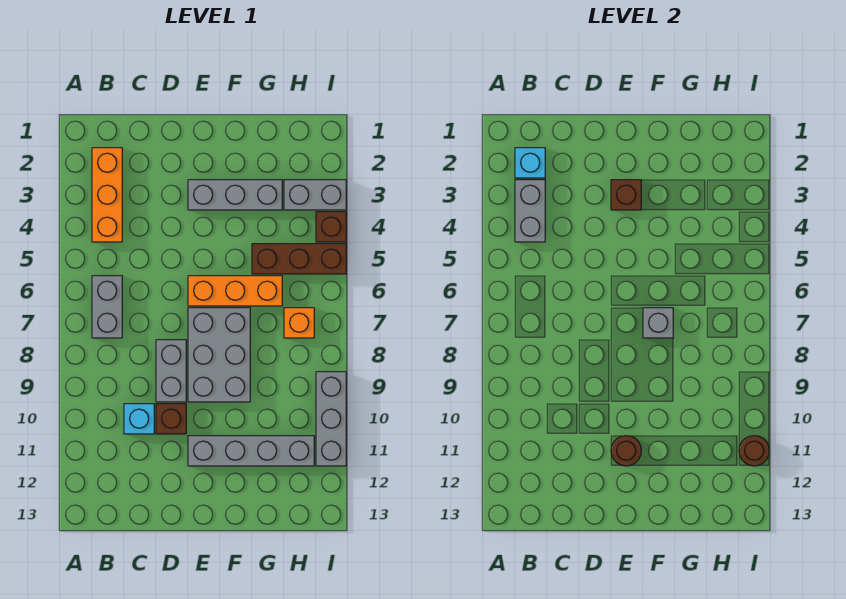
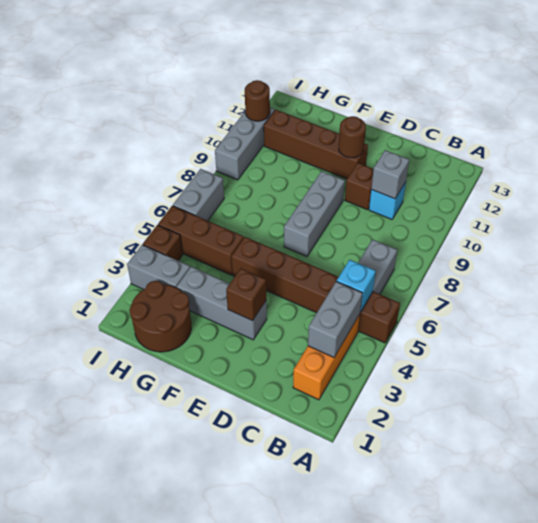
none -> brown 1x6 brick [231,237,400,343]
cyan 1x1 brick [515,148,545,178] -> cyan 1x1 brick moved to [337,260,376,312]
grey 1x2 brick [156,340,186,402] -> grey 1x2 brick moved to [173,169,224,221]
orange 1x3 brick [188,276,282,306] -> none
grey 2x3 brick [188,308,250,402] -> grey 1x3 brick [284,171,345,256]
grey 1x4 brick [188,436,314,466] -> brown 1x4 brick [264,110,368,179]
grey 1x1 brick [643,308,673,338] -> grey 1x1 brick moved to [371,150,409,199]
none -> brown 2x2 round brick [129,281,191,352]
orange 1x1 brick [284,308,314,338] -> none

